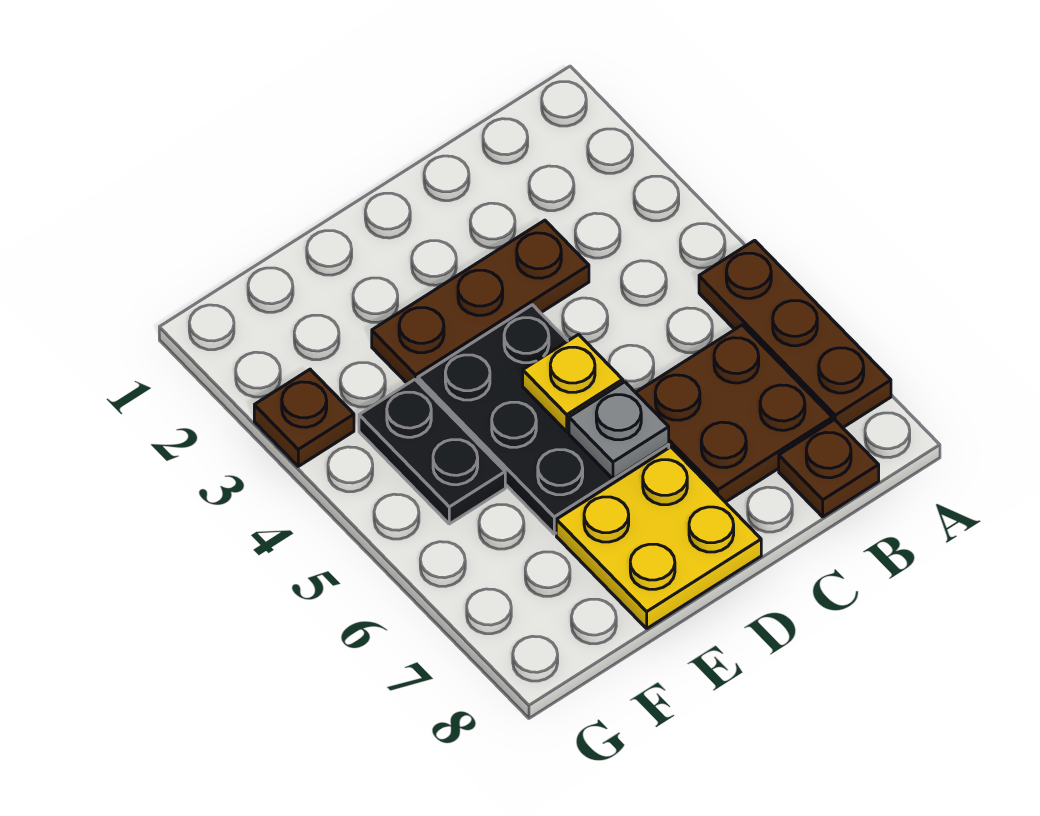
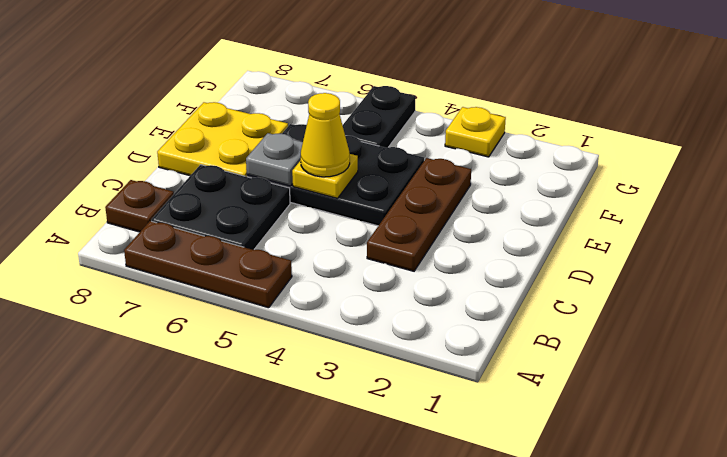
brown 2x2 plate [636,325,832,502] -> black 2x2 plate [151,165,290,250]
none -> yellow 1x1 cone [301,93,350,177]
black 1x2 plate [359,379,505,524] -> black 1x2 plate turned to [343,86,416,148]
brown 1x1 plate [254,369,354,466] -> yellow 1x1 plate [445,107,506,157]

